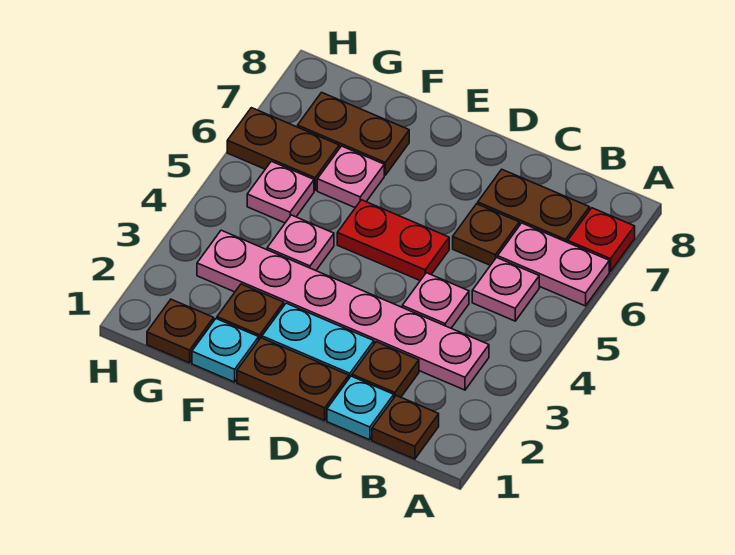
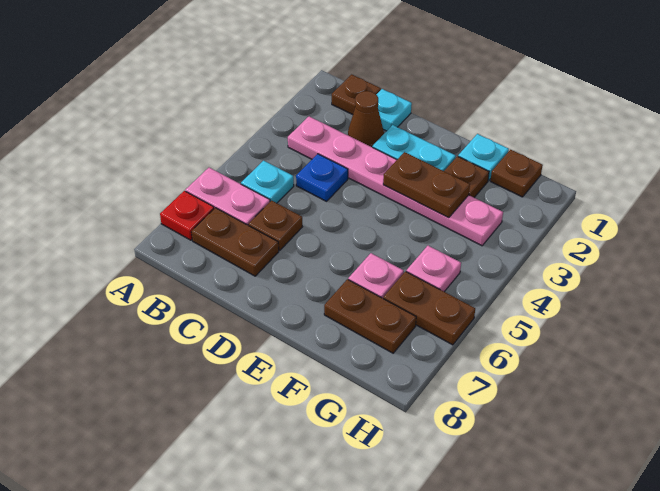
pink 1x1 plate [472,258,539,321] -> cyan 1x1 plate [241,161,294,203]
brown 1x1 plate [352,342,419,397] -> brown 1x1 cone [348,91,384,147]
pink 1x1 plate [402,273,469,328] -> blue 1x1 plate [296,154,348,201]
brown 1x2 plate [237,338,349,421] -> brown 1x2 plate moved to [383,152,470,218]
red 1x2 plate [337,200,449,280] -> none
pink 1x1 plate [267,215,334,271] -> none

